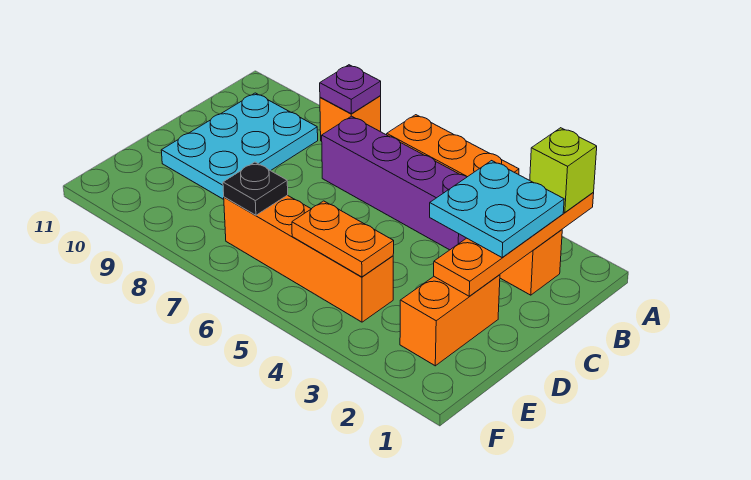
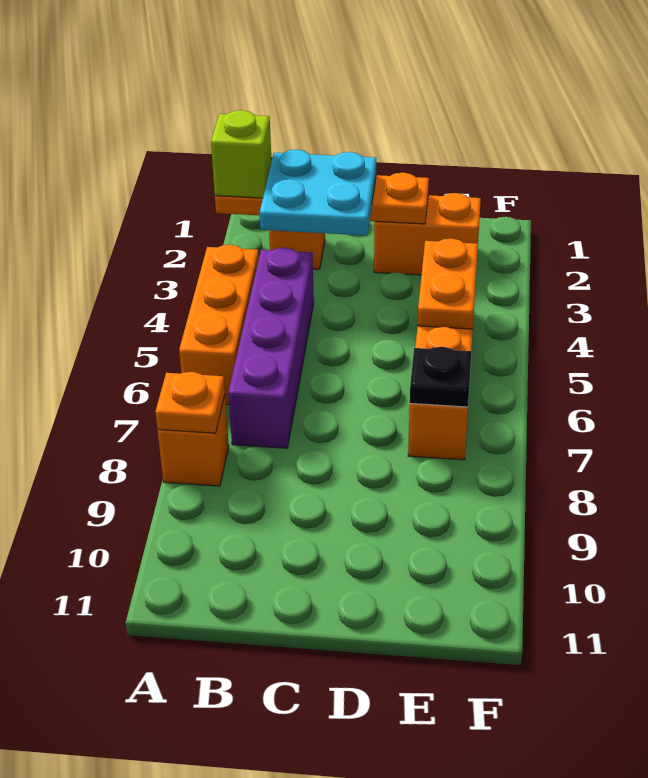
purple 1x1 plate [320,65,381,114] -> orange 1x1 plate [155,372,225,433]
cyan 2x3 plate [161,93,318,199] -> none

